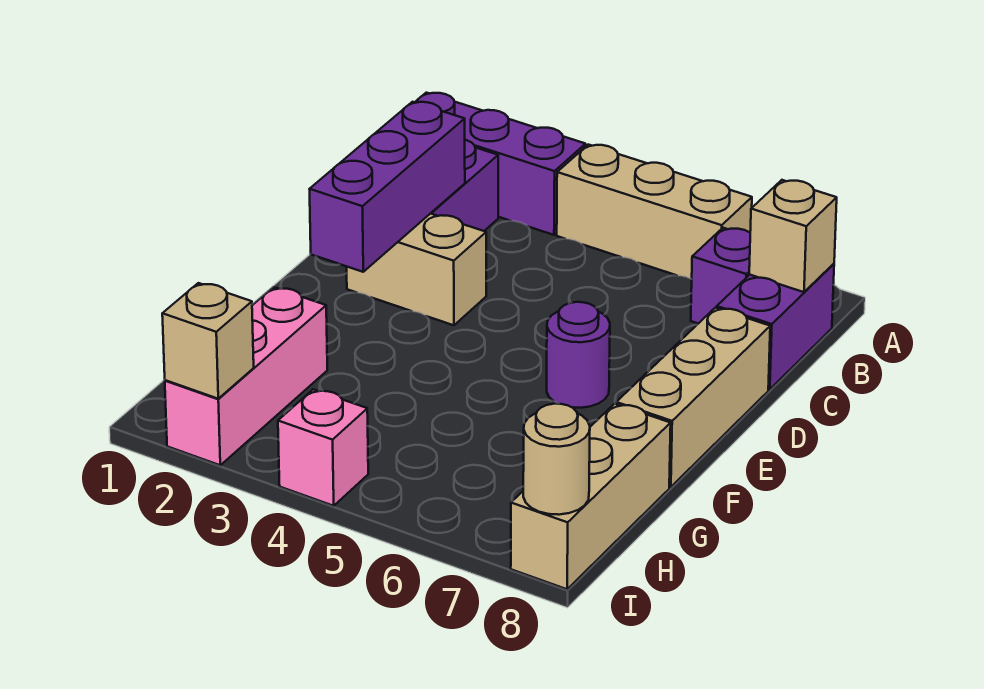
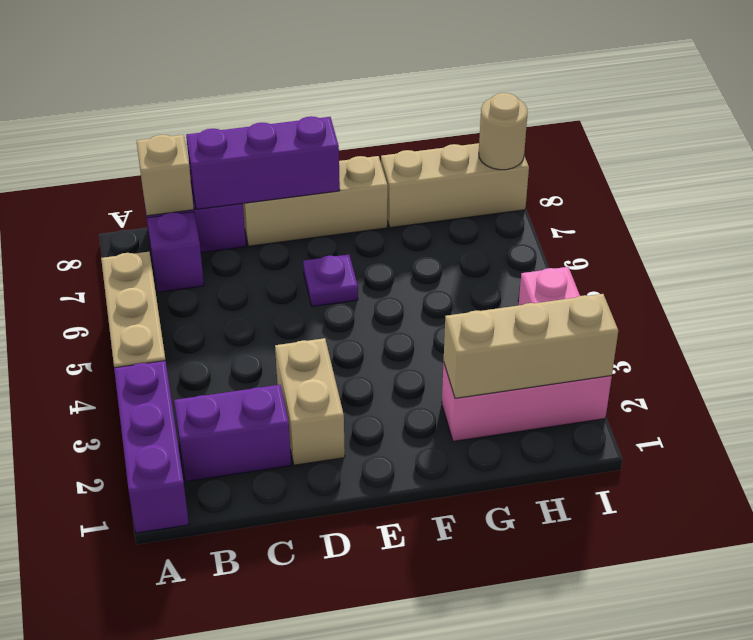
purple 1x3 brick [310,102,465,272] -> purple 1x3 brick moved to [186,116,340,209]
purple 1x1 round brick [547,302,610,408] -> purple 1x1 plate [303,254,358,306]
tan 1x1 brick [162,283,254,399] -> tan 1x3 brick [444,294,618,398]

